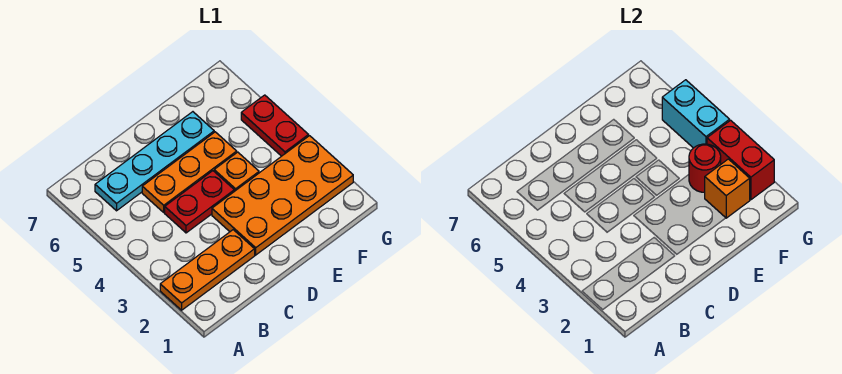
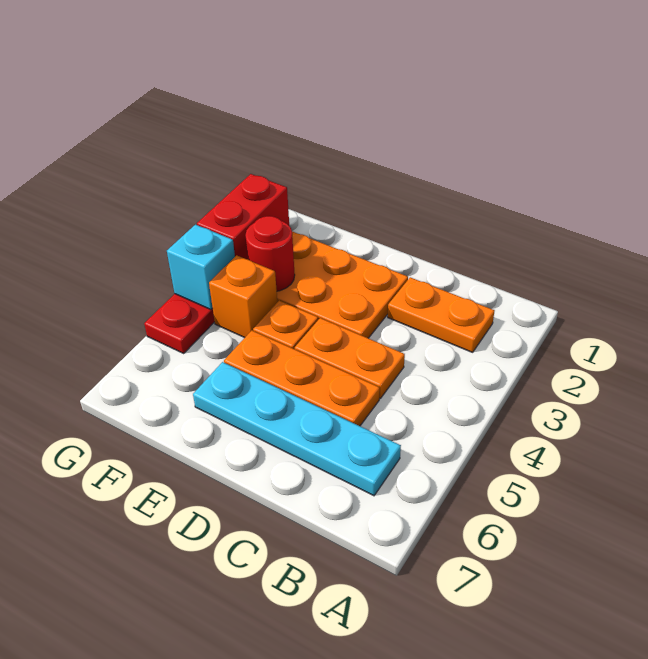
orange 1x3 plate [160,230,255,310] -> orange 1x2 plate [388,277,495,352]
red 1x2 plate [165,171,234,233] -> orange 1x2 plate [295,318,405,398]
orange 1x1 brick [705,159,750,218] -> orange 1x1 brick moved to [209,255,277,338]
cyan 1x2 brick [662,80,730,148] -> cyan 1x1 brick [167,225,235,310]

